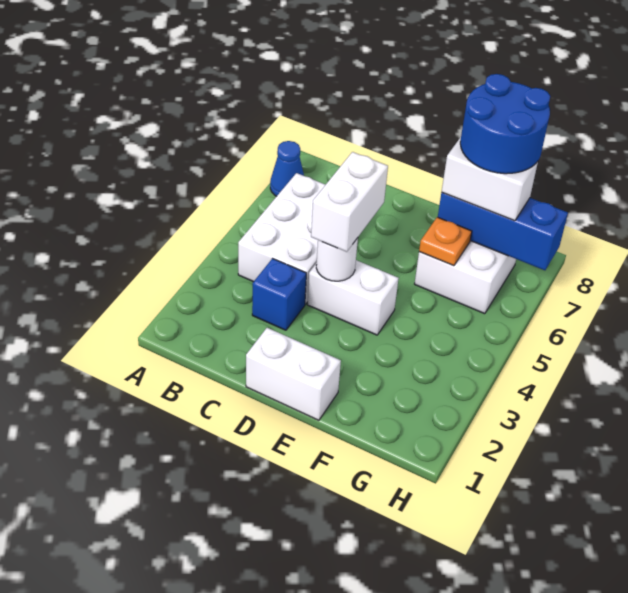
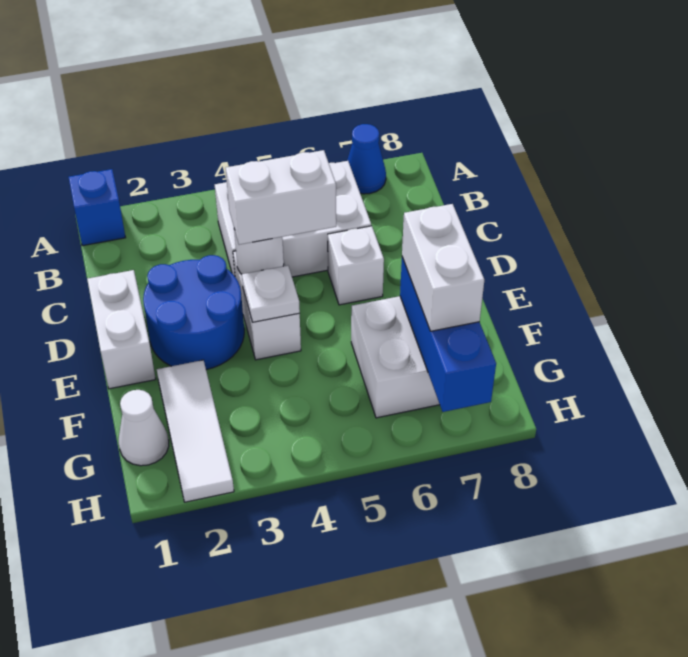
blue 1x1 brick [252,259,306,330] -> blue 1x1 brick moved to [68,169,126,246]
none -> white 1x1 brick [328,226,384,305]
none -> white 1x1 plate [242,266,300,322]
none -> white 1x3 tile [157,360,234,502]
orange 1x1 plate [419,217,472,266] -> none
blue 2x2 round brick [460,74,550,174] -> blue 2x2 round brick moved to [143,255,244,370]
none -> white 1x1 cone [119,390,169,466]

